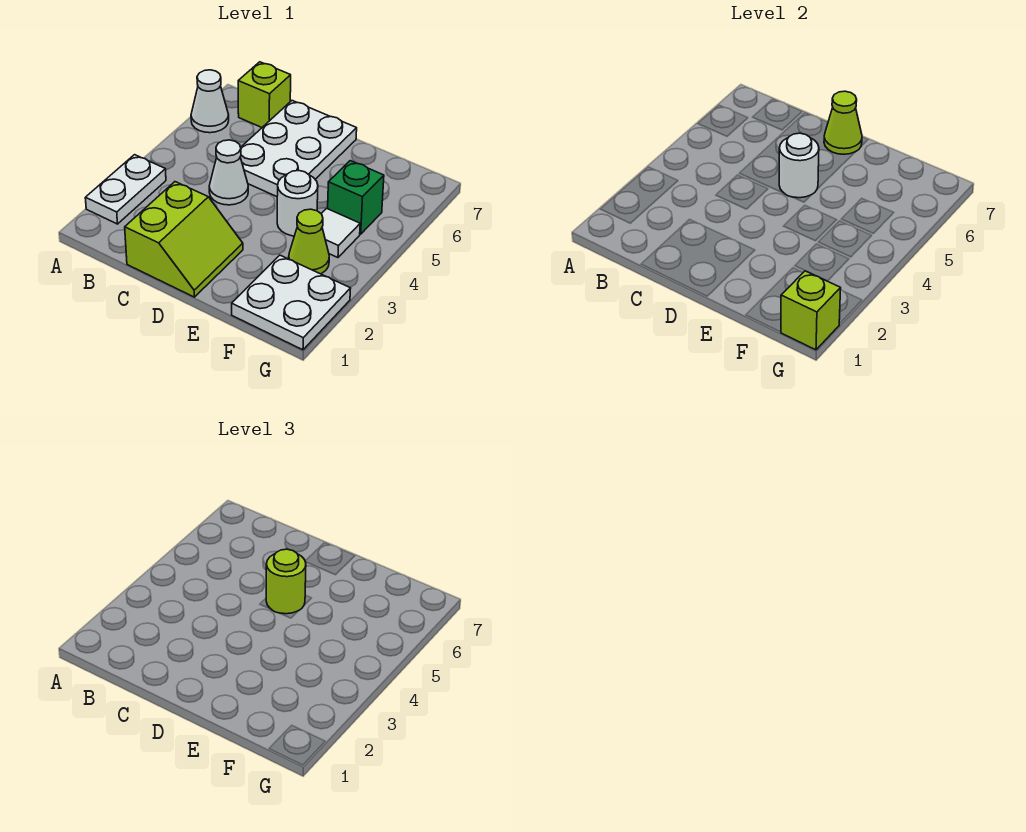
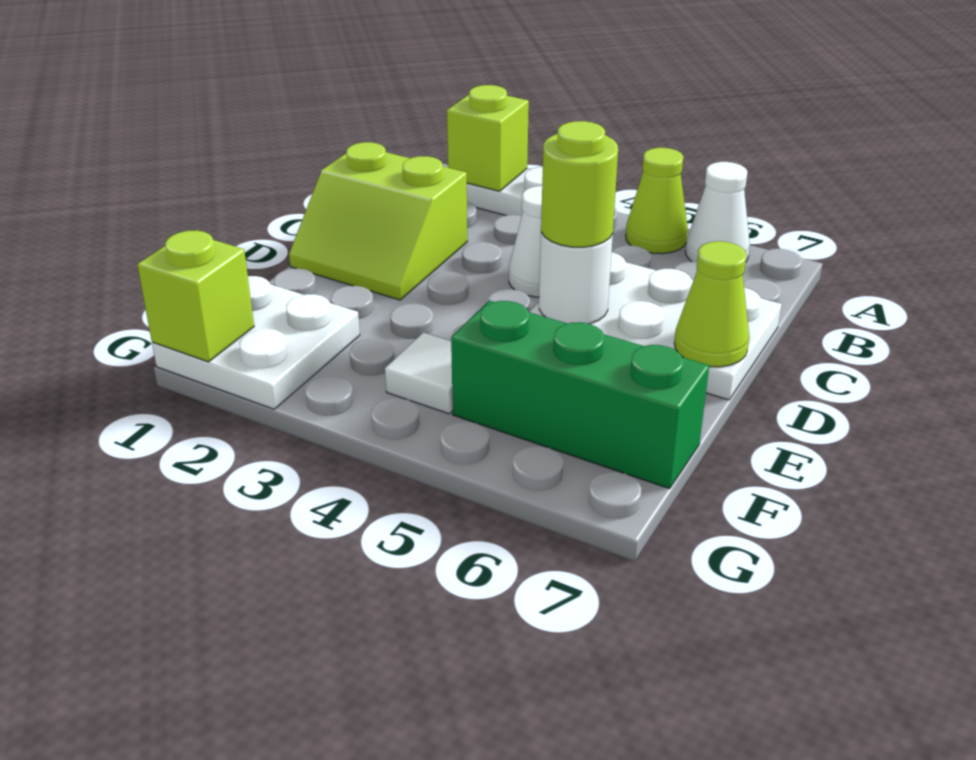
lime 1x1 brick [238,62,291,127] -> lime 1x1 brick moved to [447,85,529,191]
white 1x1 round brick [277,170,318,236] -> none
lime 1x1 cone [289,209,329,274] -> lime 1x1 cone moved to [626,148,688,254]
green 1x1 brick [328,161,384,234] -> green 1x3 brick [451,301,709,489]

